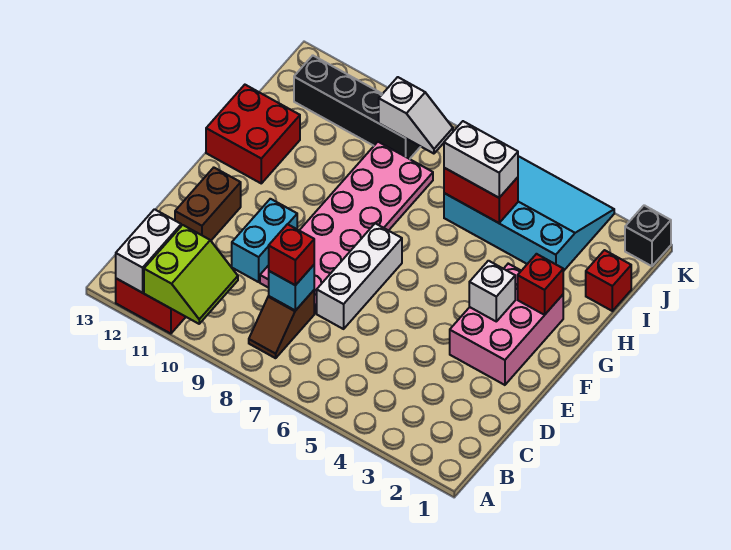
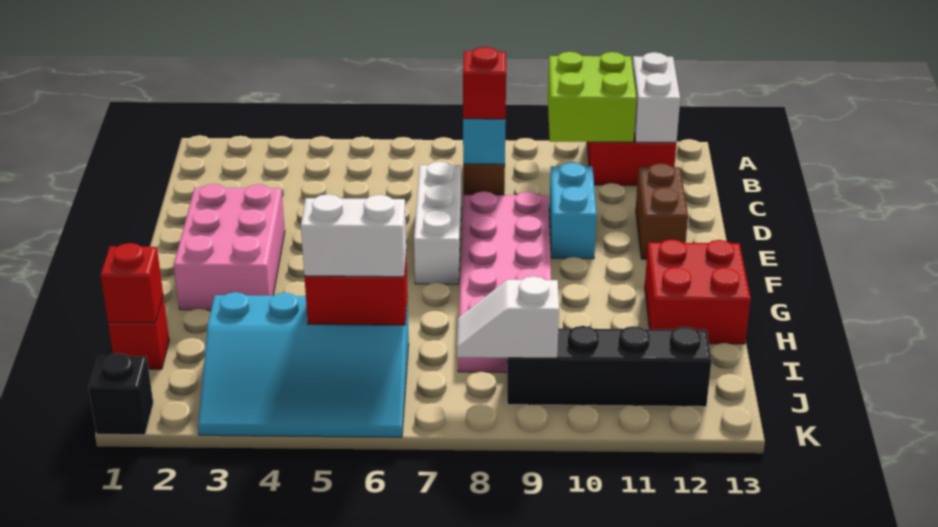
lime 2x2 slope [144,225,238,324] -> lime 2x2 brick [548,52,636,142]
white 1x1 brick [469,261,515,321] -> none
red 1x1 brick [518,254,563,315] -> red 1x1 brick moved to [101,243,163,323]

